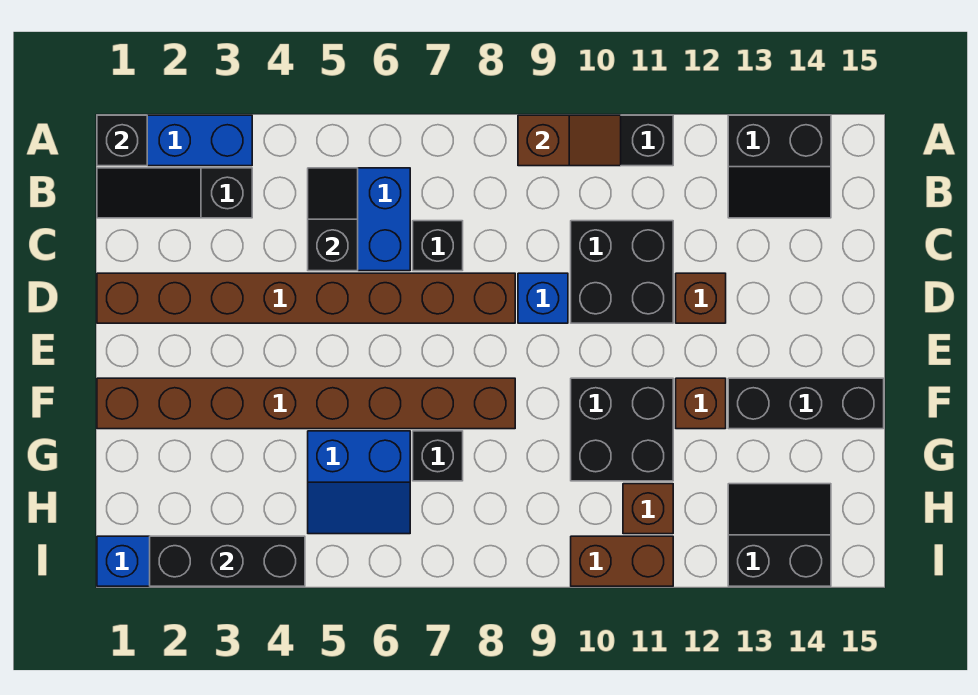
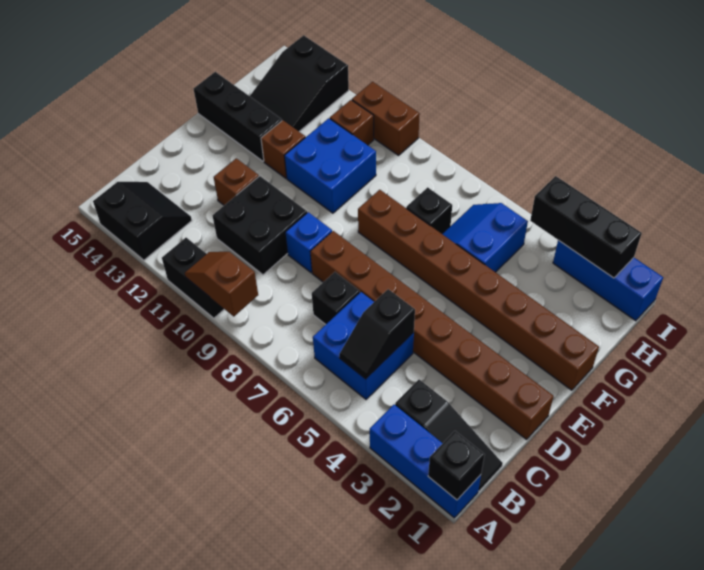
black 2x2 brick [571,378,673,481] -> blue 2x2 brick [284,118,376,213]
blue 2x2 slope [308,431,410,534] -> blue 2x2 slope turned to [443,203,528,272]
black 2x2 slope [728,484,831,586] -> black 2x3 slope [250,35,349,131]

